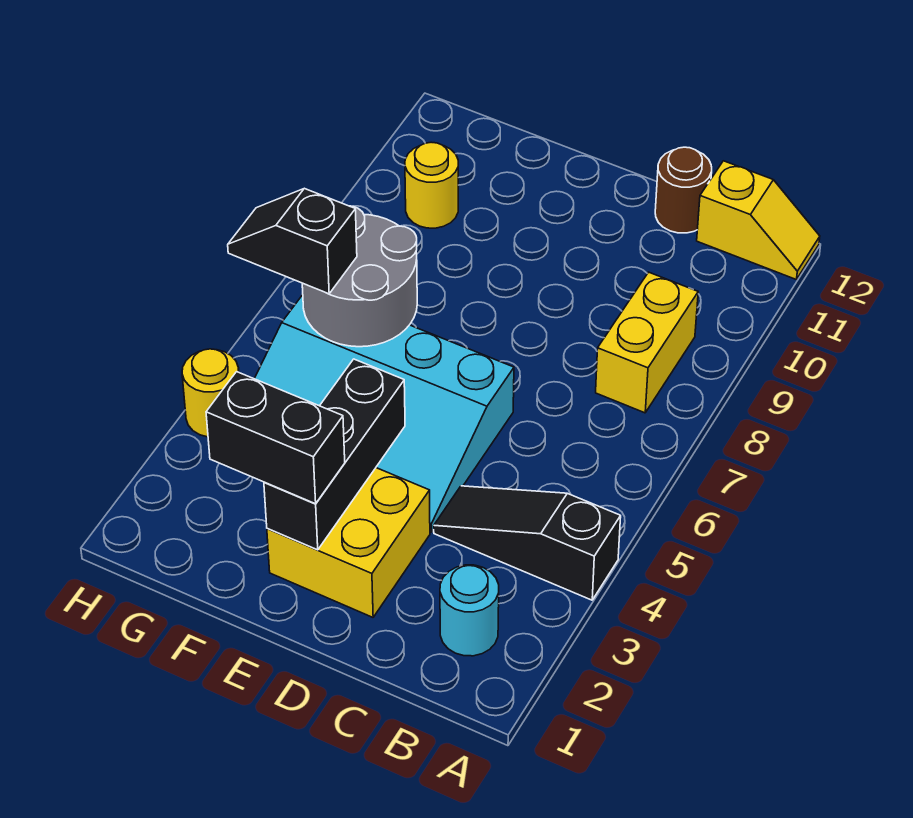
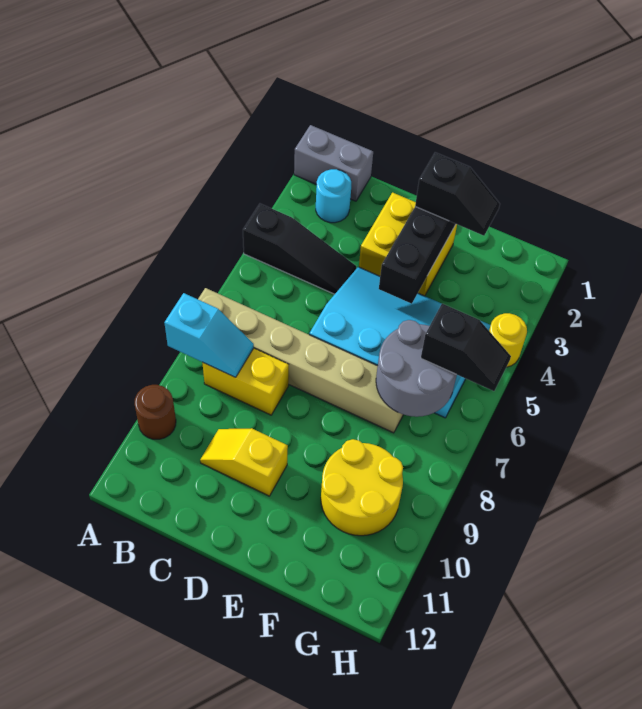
none -> grey 1x2 brick [294,125,373,201]
none -> tan 1x6 brick [198,288,403,433]
none -> cyan 1x2 slope [164,293,254,377]
yellow 1x2 slope [697,161,820,280] -> yellow 1x2 slope moved to [200,428,288,496]
yellow 1x2 brick [596,272,698,413] -> yellow 1x2 brick turned to [202,348,289,415]
brown 1x1 round brick [655,147,712,233] -> brown 1x1 round brick moved to [134,385,176,439]
black 1x2 brick [206,372,345,504] -> black 1x2 slope [415,152,500,236]
yellow 1x1 round brick [405,142,458,228] -> yellow 2x2 round brick [321,439,403,536]

